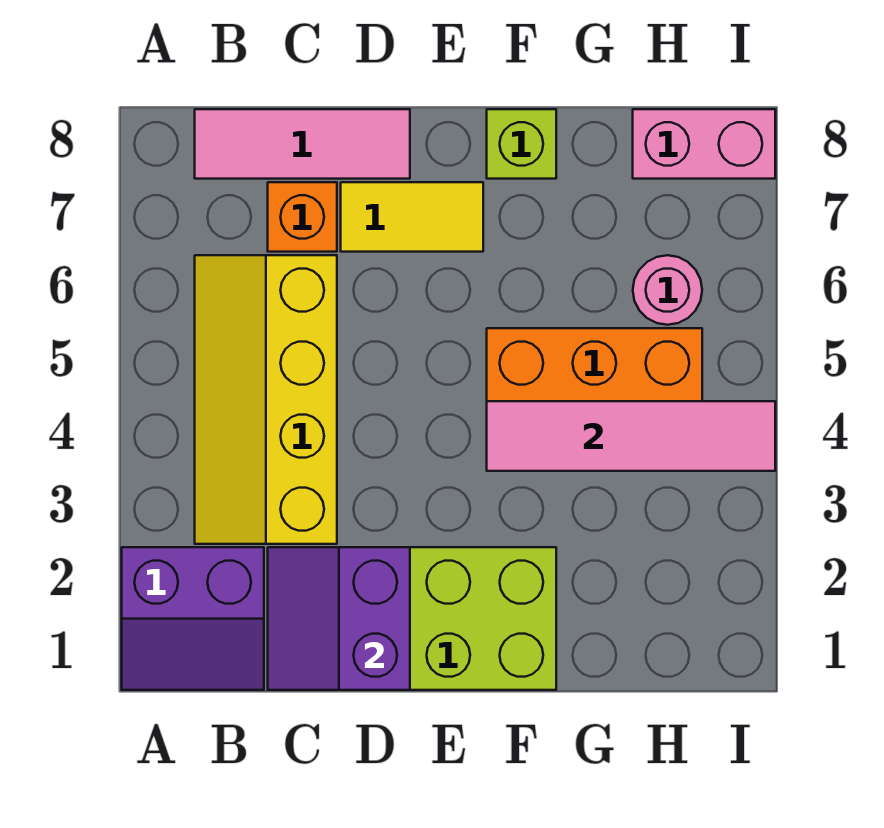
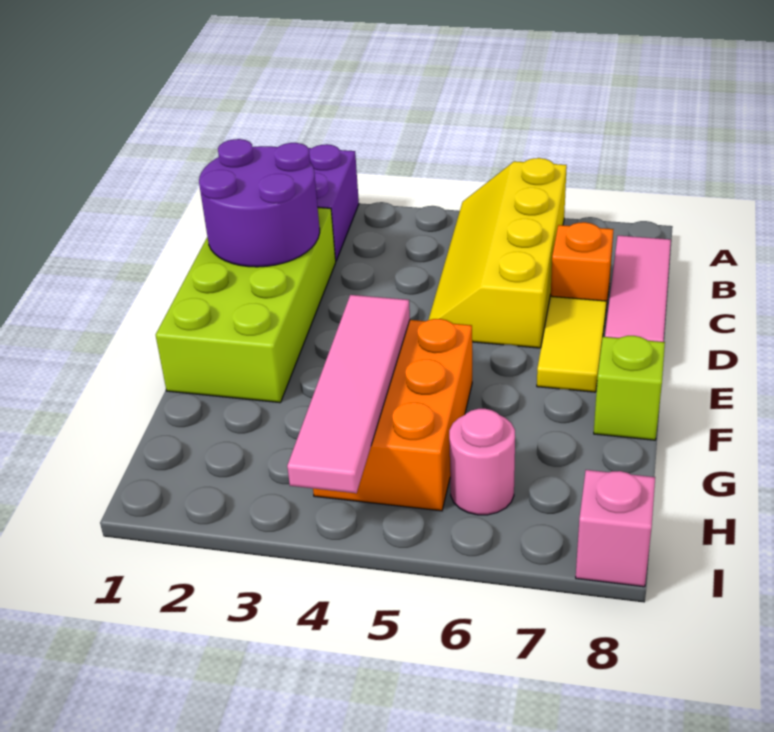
yellow 2x4 slope [195,255,337,544] -> yellow 2x4 slope turned to [429,158,567,348]
purple 2x2 slope [268,547,410,690] -> purple 2x2 round brick [199,139,320,267]
pink 1x2 brick [633,109,775,179] -> pink 1x1 brick [576,470,655,587]

